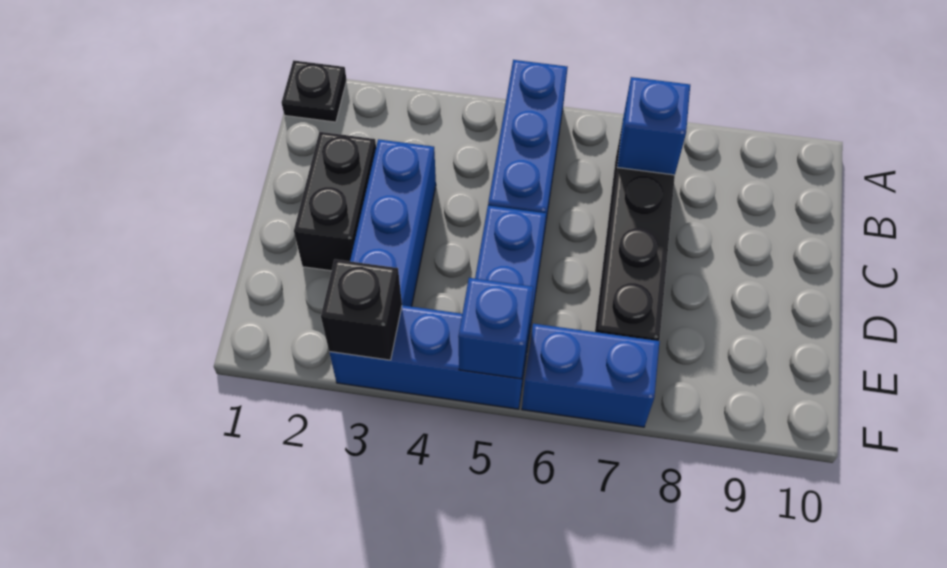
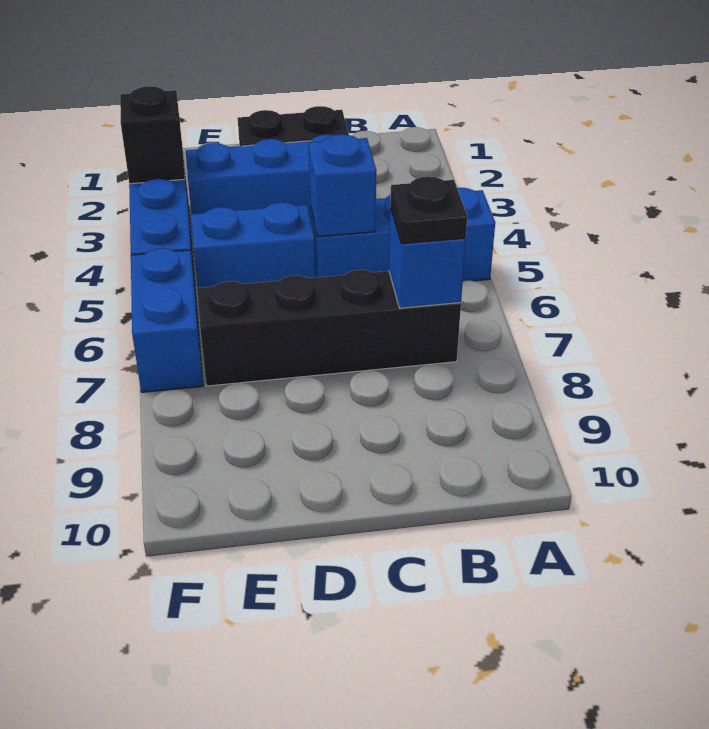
black 1x1 plate [282,60,347,122] -> black 1x1 plate moved to [390,177,467,244]
blue 1x1 brick [458,278,533,379] -> blue 1x1 brick moved to [309,134,376,237]

